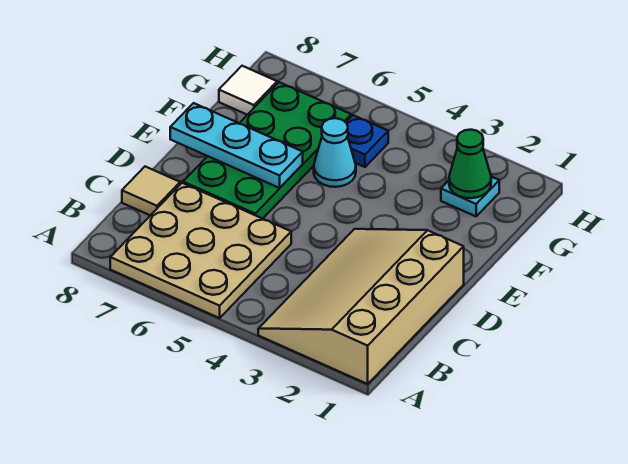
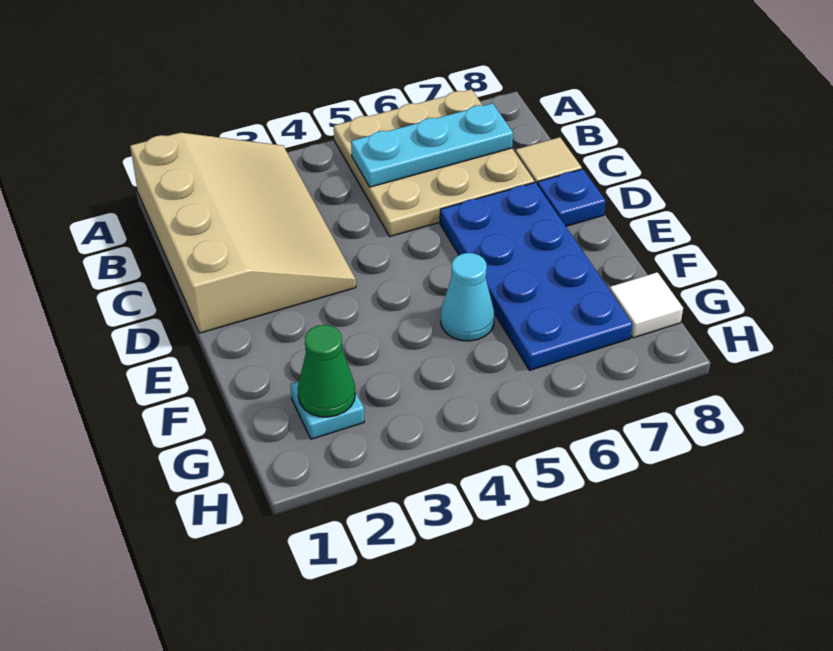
green 2x4 plate [183,82,351,219] -> blue 2x4 plate [440,182,632,370]
cyan 1x3 plate [170,103,303,188] -> cyan 1x3 plate moved to [351,103,513,187]
blue 1x1 plate [346,115,388,167] -> blue 1x1 plate moved to [538,169,606,226]

